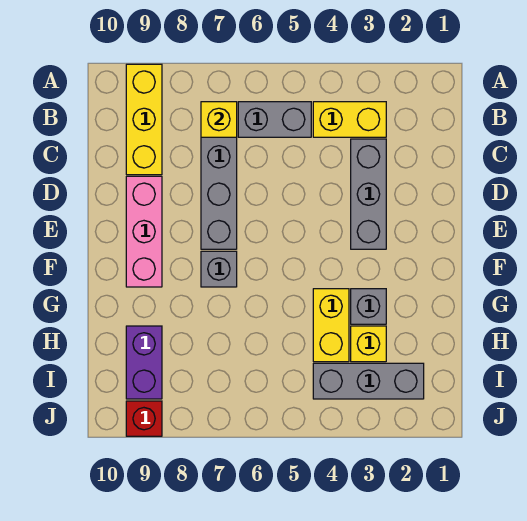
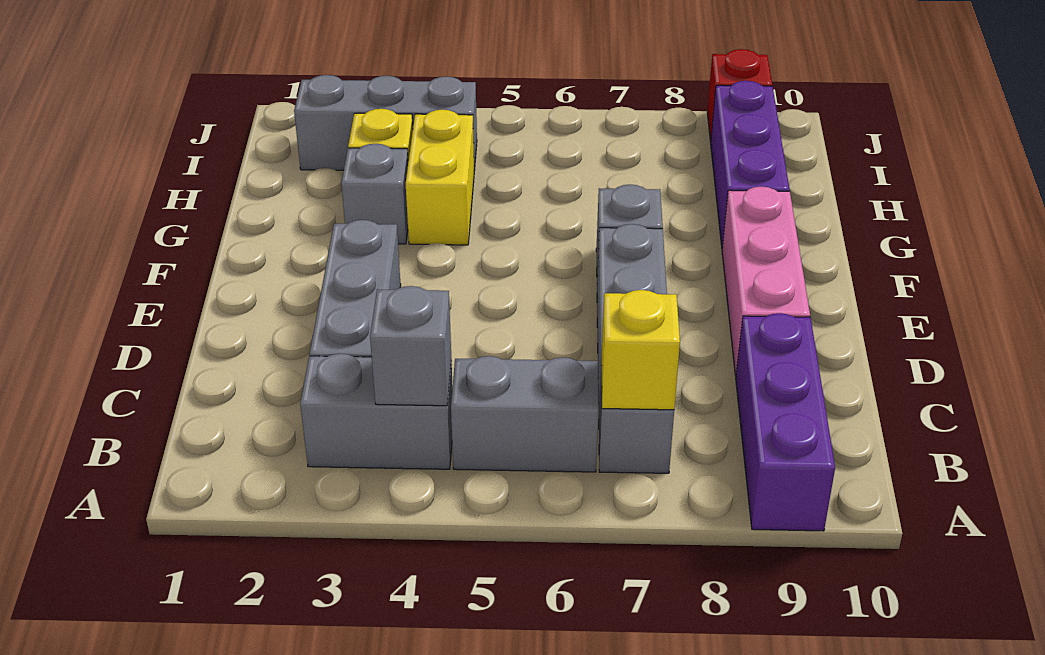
yellow 1x3 brick [126,64,162,175] -> purple 1x3 brick [736,313,835,531]
yellow 1x2 brick [313,102,386,137] -> grey 1x2 brick [300,354,453,469]
none -> grey 1x1 brick [370,286,451,406]
purple 1x2 brick [126,326,162,399] -> purple 1x3 brick [711,81,790,247]

